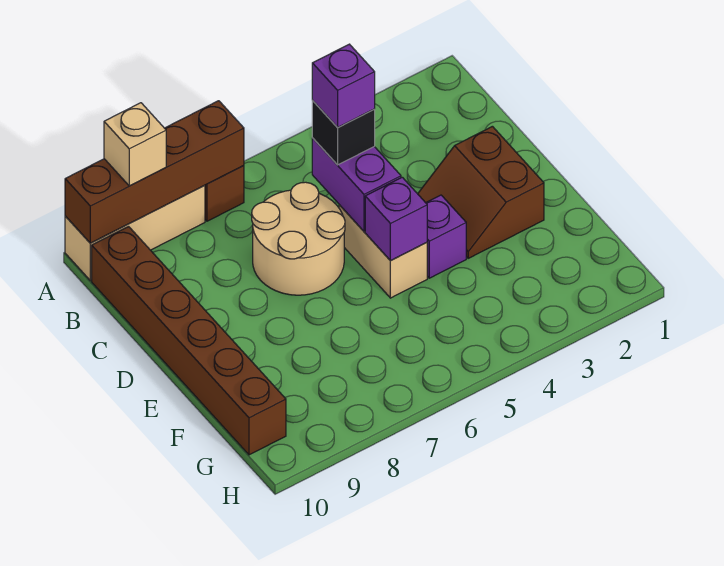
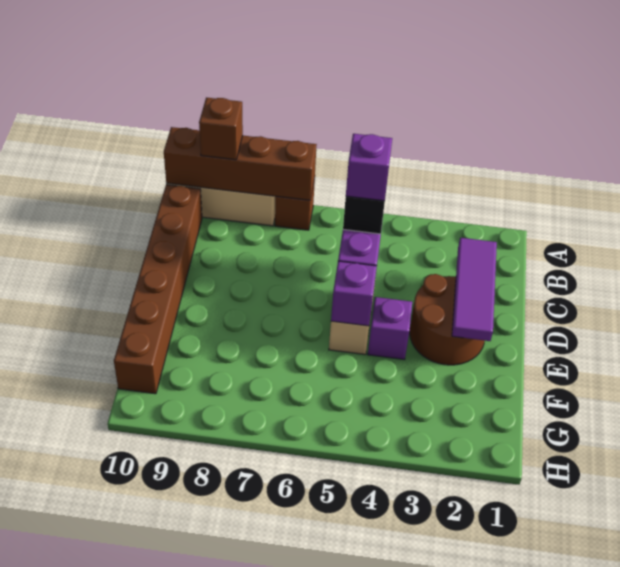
tan 1x1 brick [104,103,166,186] -> brown 1x1 brick [199,98,243,160]
none -> purple 1x3 tile [452,238,497,341]
tan 2x2 round brick [252,182,345,295] -> none
brown 2x2 slope [418,126,544,258] -> brown 2x2 round brick [410,274,485,365]

